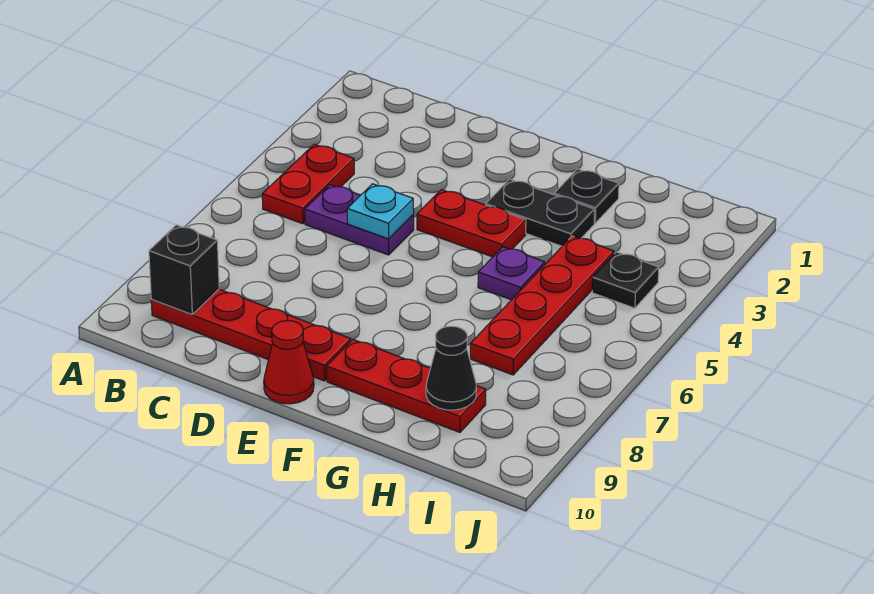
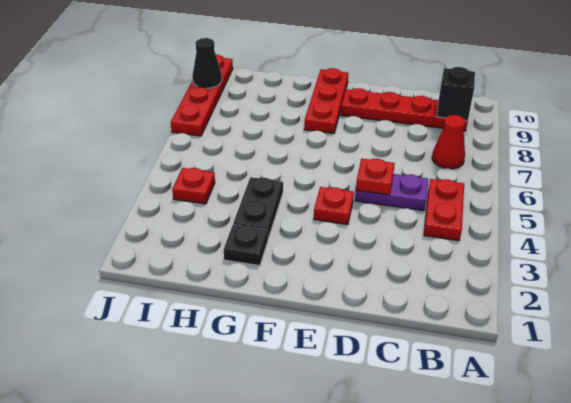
cyan 1x1 plate [347,184,414,239] -> red 1x1 plate [356,159,395,195]
red 1x2 plate [417,190,526,257] -> red 1x1 plate [314,187,354,225]
red 1x1 cone [264,320,314,404] -> red 1x1 cone moved to [432,115,465,169]
black 1x2 plate [486,179,595,246] -> black 1x2 plate turned to [233,177,283,238]
red 1x3 plate [327,339,486,432] -> red 1x3 plate turned to [304,68,348,134]
purple 1x1 plate [478,247,545,300] -> none
red 1x4 plate [470,236,614,375] -> red 1x4 plate moved to [171,55,233,136]
black 1x1 cone [426,326,476,410] -> black 1x1 cone moved to [192,38,222,88]
black 1x1 plate [592,252,659,308] -> red 1x1 plate [172,168,215,204]

